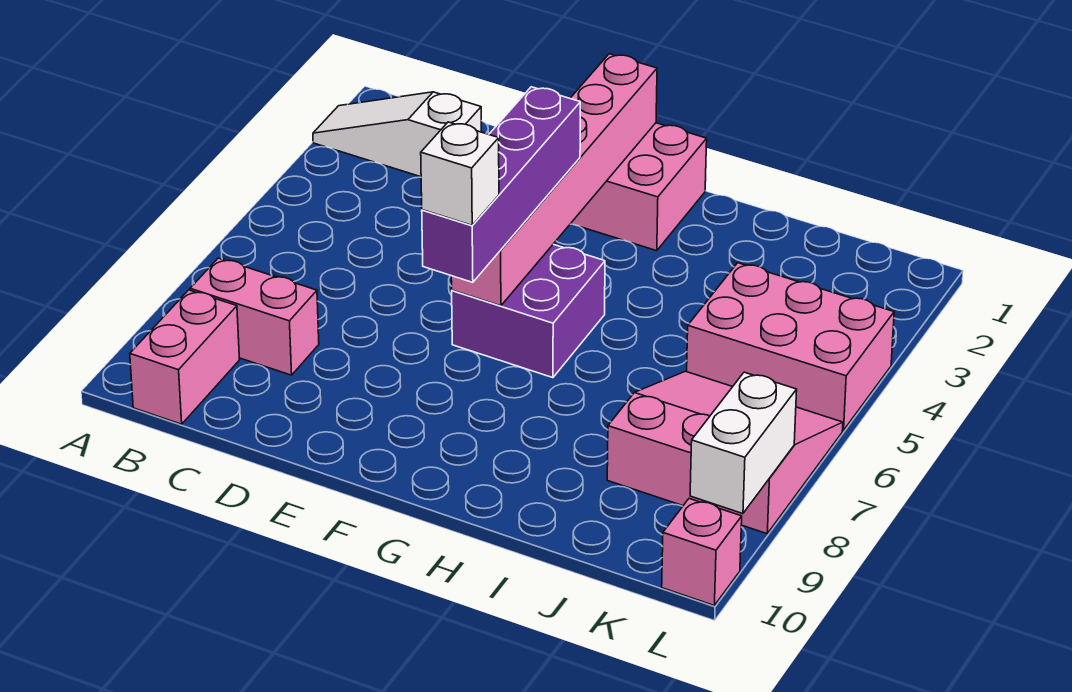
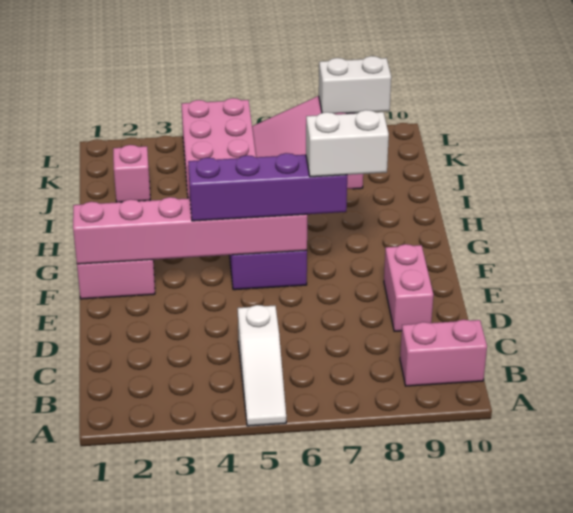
white 1x3 slope [313,92,481,177] -> white 1x3 slope moved to [238,305,286,426]
pink 1x2 brick [190,258,319,375] -> pink 1x2 brick moved to [384,244,434,331]
white 1x1 brick [421,122,499,225] -> white 1x2 brick [306,110,389,177]
pink 1x1 brick [662,499,742,605] -> pink 1x1 brick moved to [113,145,150,202]

